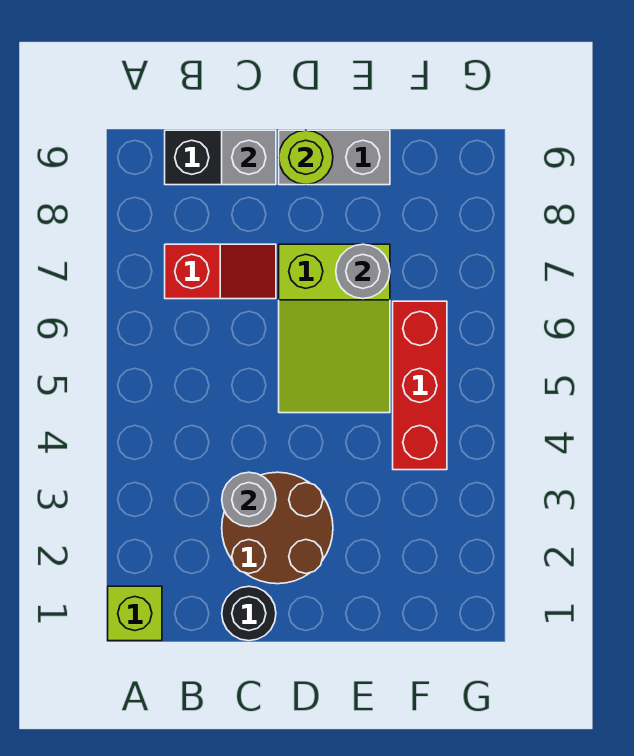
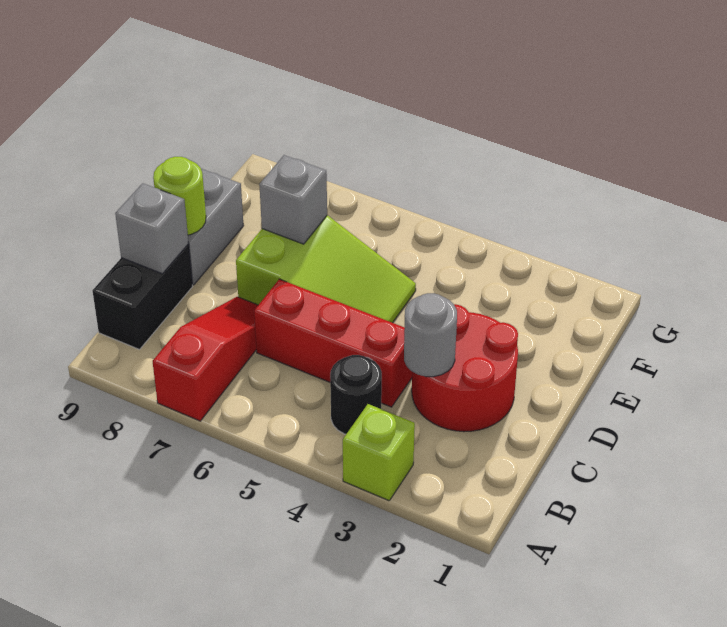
lime 1x1 brick [108,586,162,641] -> lime 1x1 brick moved to [343,404,415,501]
red 1x2 slope [165,244,276,299] -> red 1x3 slope [153,297,258,421]
black 1x1 round brick [222,586,276,641] -> black 1x1 round brick moved to [330,355,382,434]
brown 2x2 round brick [222,472,333,584] -> red 2x2 round brick [412,304,518,432]
grey 1x1 round brick [336,244,390,299] -> grey 1x1 brick [259,155,327,244]
red 1x3 brick [393,301,447,470] -> red 1x3 brick moved to [254,279,412,407]

